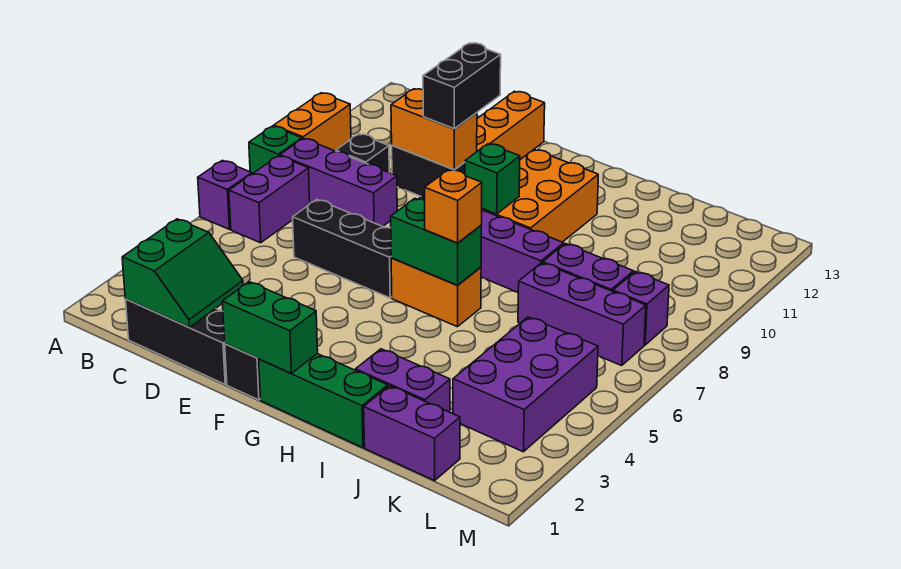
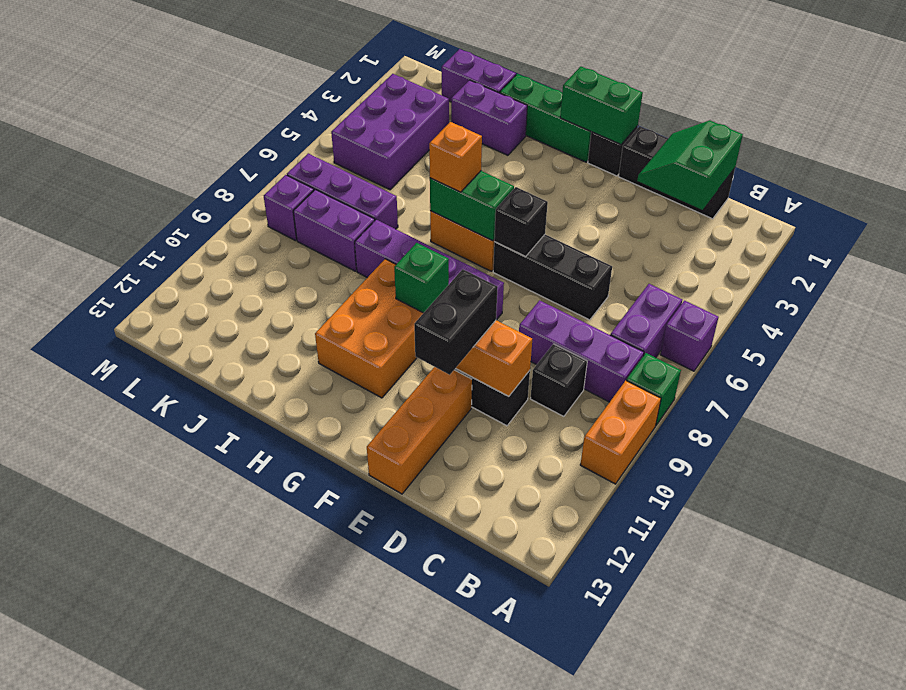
none -> black 1x1 brick [494,187,548,257]

